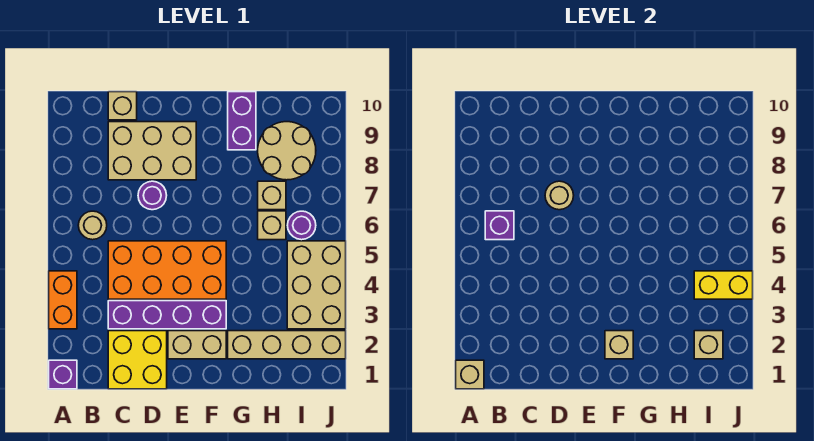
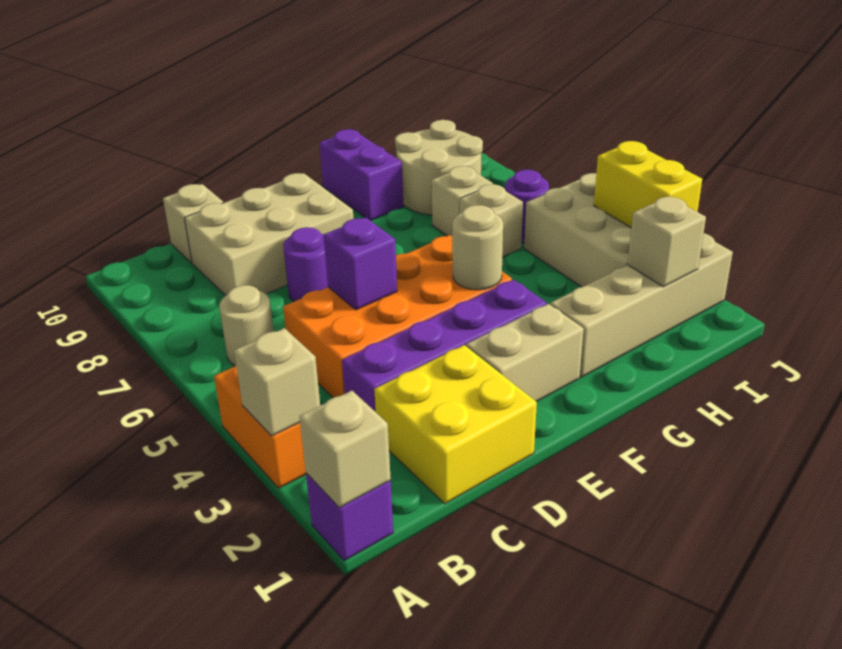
purple 1x1 brick [485,211,514,240] -> purple 1x1 brick moved to [323,217,397,310]
tan 1x1 round brick [545,181,574,210] -> tan 1x1 round brick moved to [452,205,503,290]
tan 1x1 brick [605,331,633,359] -> tan 1x1 brick moved to [234,328,320,436]
yellow 1x2 brick [694,271,753,299] -> yellow 1x2 brick turned to [594,141,702,227]

